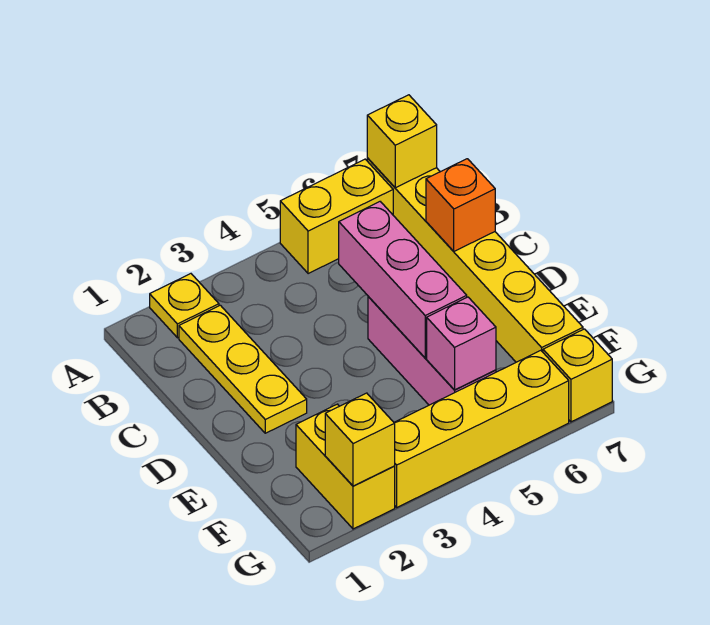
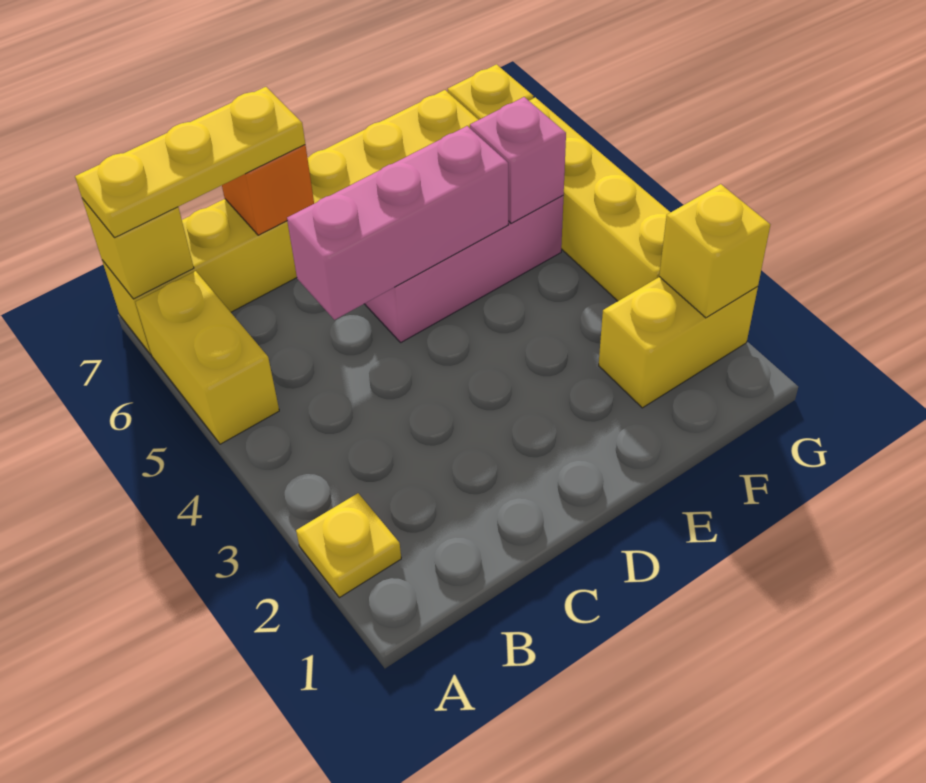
yellow 1x3 plate [179,305,307,433] -> yellow 1x3 plate moved to [75,87,305,238]

